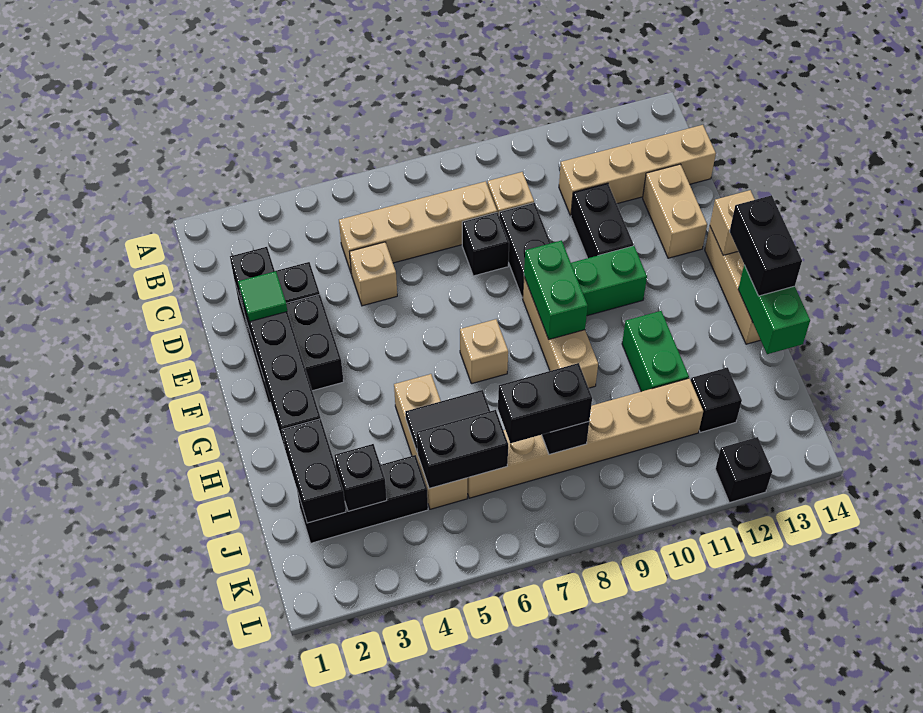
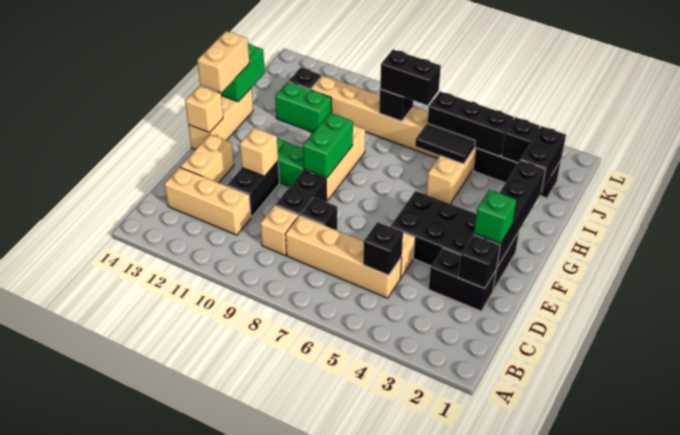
tan 1x4 brick [559,125,716,216] -> tan 1x3 brick [165,167,251,235]
black 2x2 brick [245,294,344,402] -> black 2x4 brick [390,191,519,291]
green 1x1 tile [238,271,287,322] -> green 1x1 brick [474,190,516,244]
tan 1x1 brick [460,319,508,384] -> tan 1x1 brick moved to [240,128,278,176]
black 1x2 brick [730,195,802,296] -> tan 1x2 brick [197,31,249,93]
green 1x2 brick [622,311,689,392] -> green 1x2 brick turned to [275,82,332,132]
black 1x2 brick [417,410,508,489] -> black 1x3 brick [428,91,514,156]
black 1x1 brick [715,437,772,503] -> black 1x1 brick moved to [363,222,403,275]

